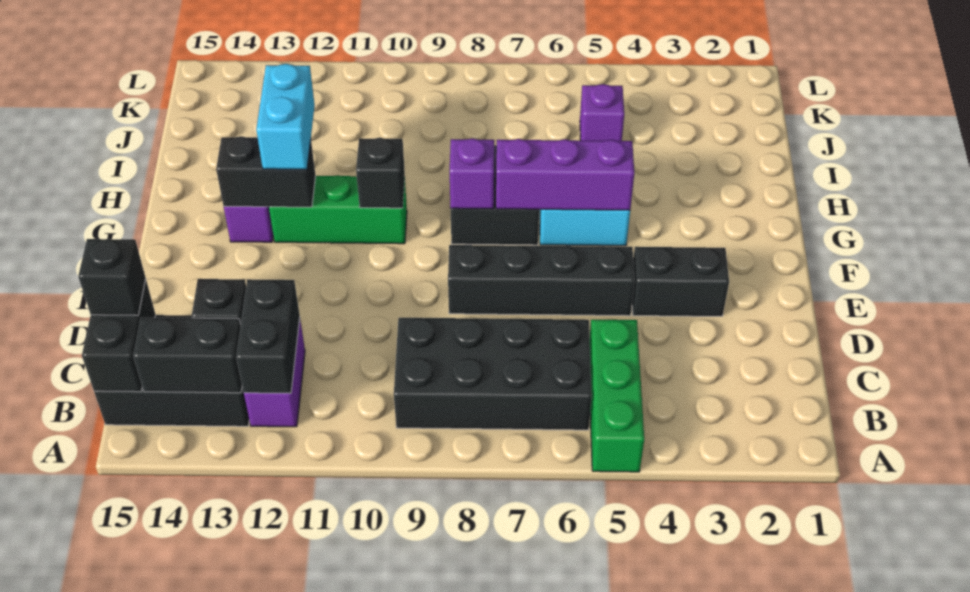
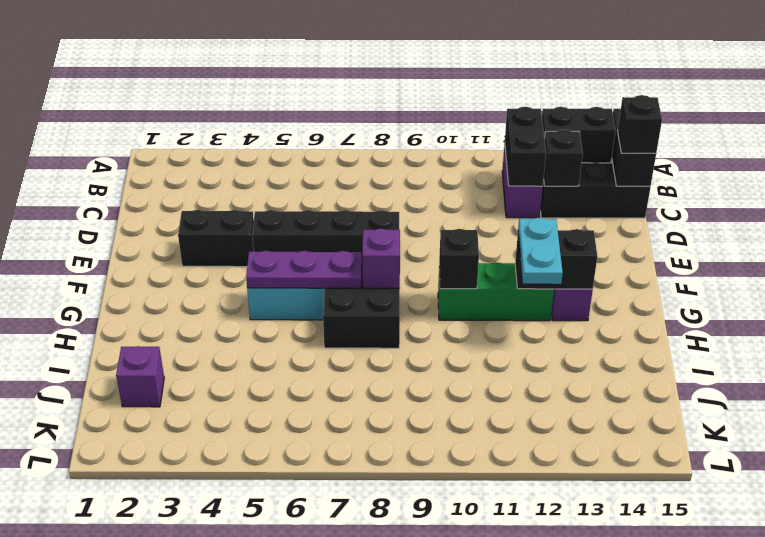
green 1x3 brick [590,320,644,472] -> none
black 2x4 brick [394,318,592,430] -> none
purple 1x3 brick [496,139,634,210] -> purple 1x3 plate [246,251,362,288]
cyan 1x2 brick [256,64,315,169] -> cyan 1x2 plate [518,218,563,284]
purple 1x1 brick [580,84,624,141] -> purple 1x1 brick moved to [116,346,164,407]

